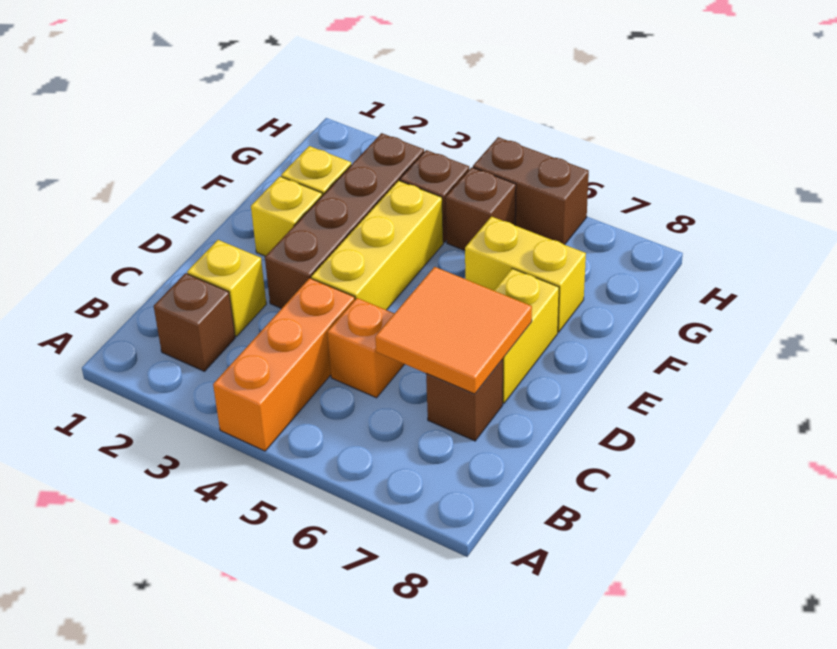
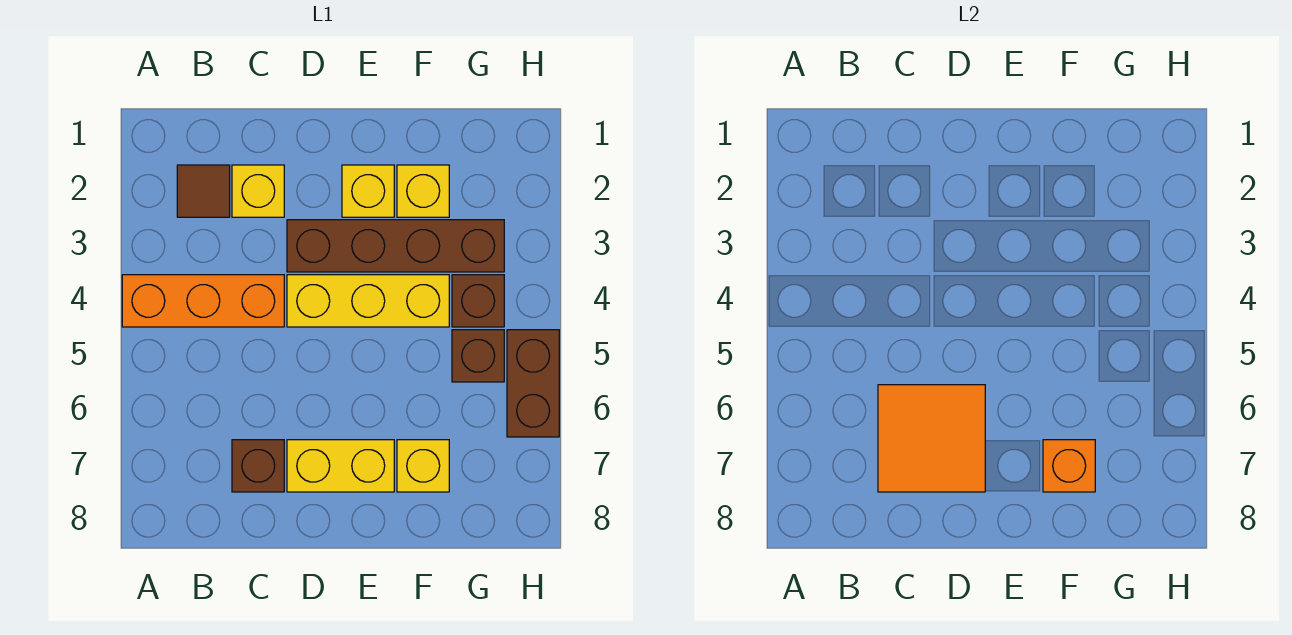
brown 1x1 brick [154,273,235,371] -> brown 1x1 tile [177,165,230,217]
orange 1x1 brick [327,298,404,398] -> orange 1x1 brick moved to [1043,440,1095,492]
yellow 1x2 brick [465,217,586,332] -> yellow 1x1 brick [397,440,449,492]

